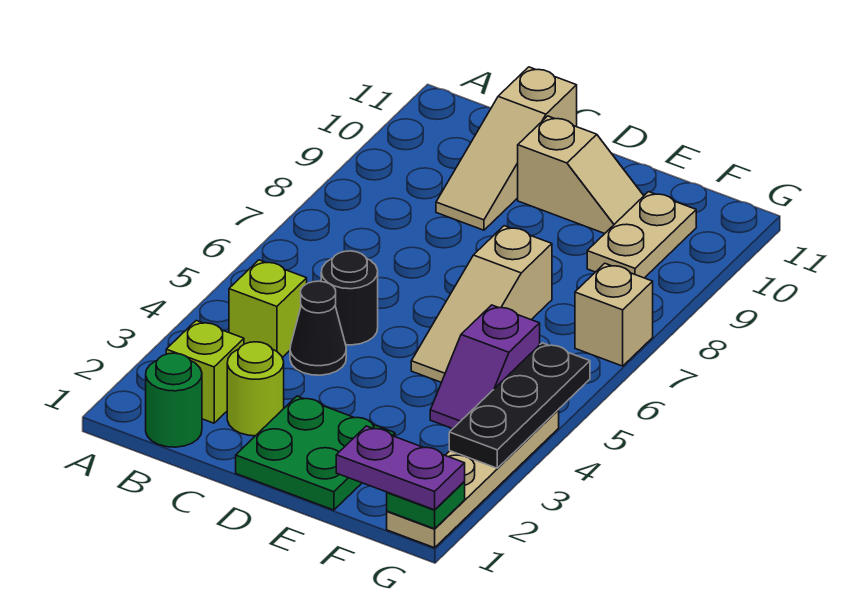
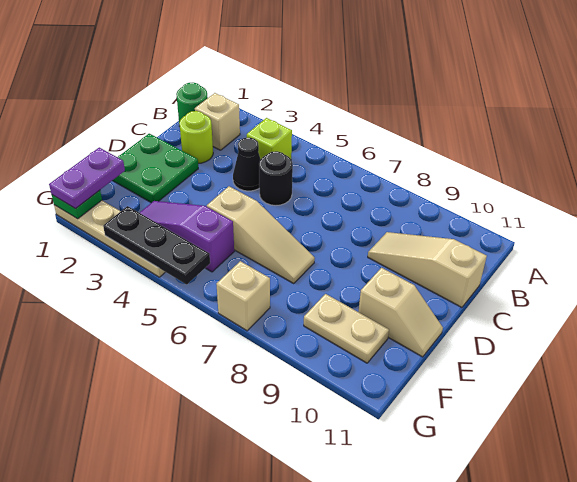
lime 1x1 brick [166,321,244,423] -> tan 1x1 brick [195,93,240,150]
tan 1x2 slope [518,116,644,234] -> tan 1x2 slope turned to [358,268,443,357]
tan 1x3 slope [411,226,552,382] -> tan 1x3 slope turned to [207,186,315,283]
purple 1x2 slope [430,305,540,429] -> purple 1x3 slope [140,201,234,272]

